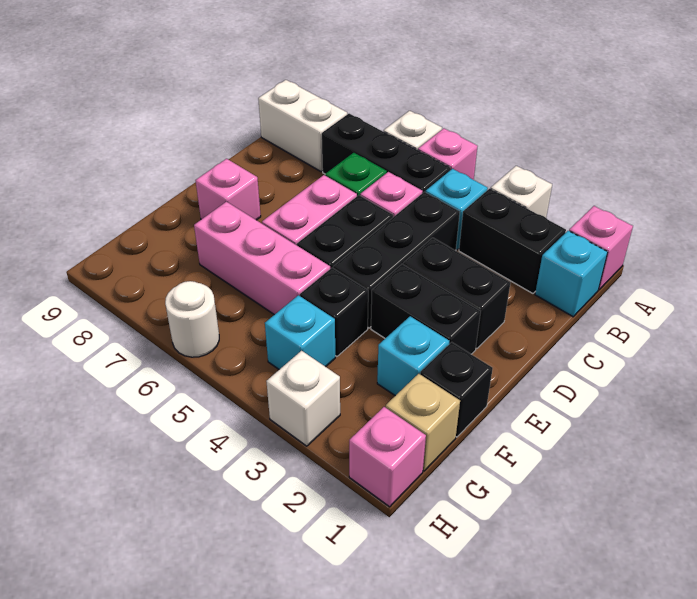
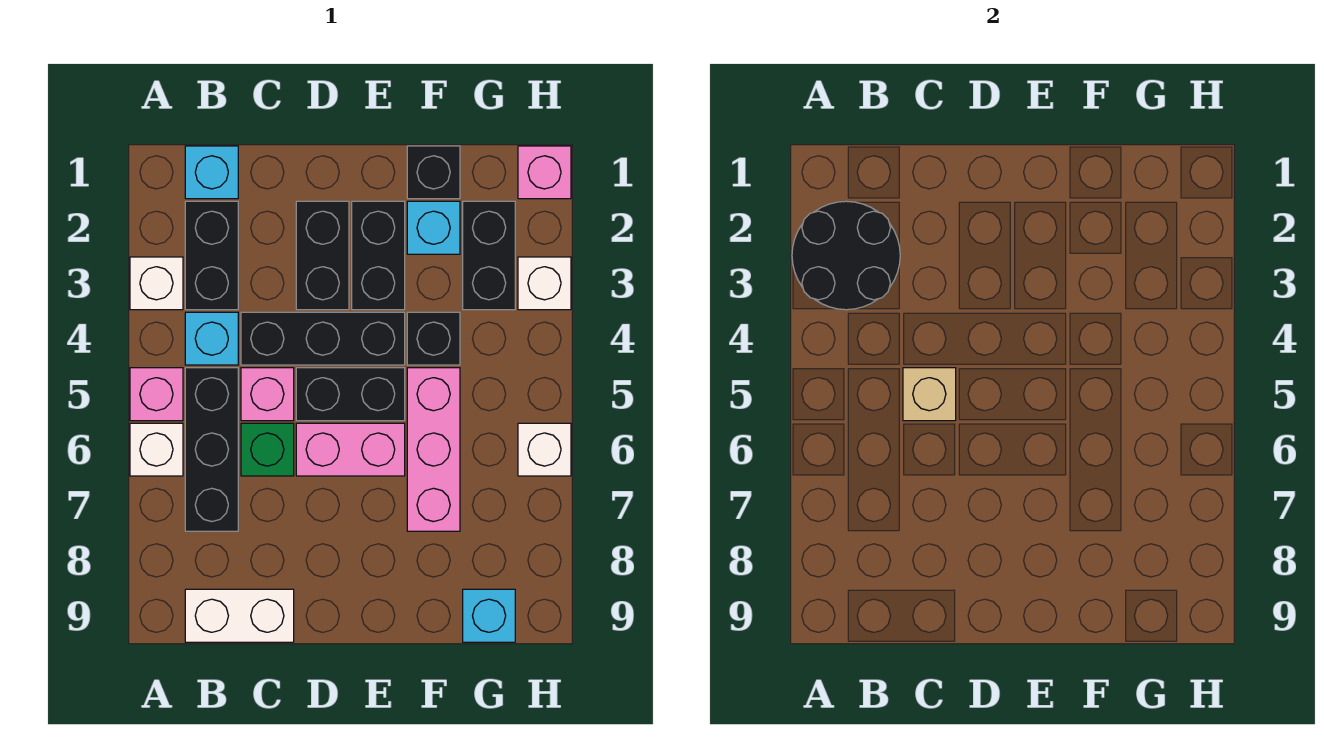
pink 1x1 brick [569,206,633,290] -> none
none -> black 2x2 round brick [792,201,900,310]
white 1x2 brick [258,80,347,172] -> white 1x2 brick turned to [185,589,294,642]
pink 1x1 brick [195,159,261,220] -> none
tan 1x1 brick [386,374,460,471] -> tan 1x1 brick moved to [903,368,956,421]
none -> black 1x2 brick [463,201,515,310]
cyan 1x1 brick [265,295,335,370] -> cyan 1x1 brick moved to [463,589,515,642]
white 1x1 round brick [165,281,219,357] -> white 1x1 brick [518,423,571,476]

